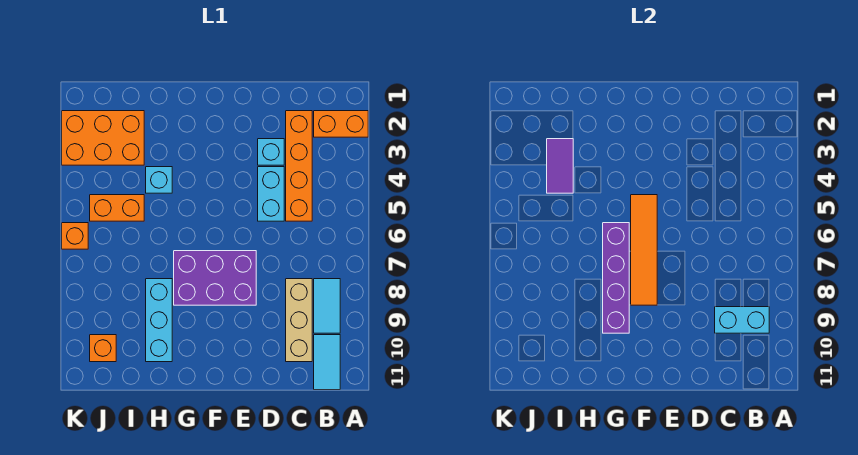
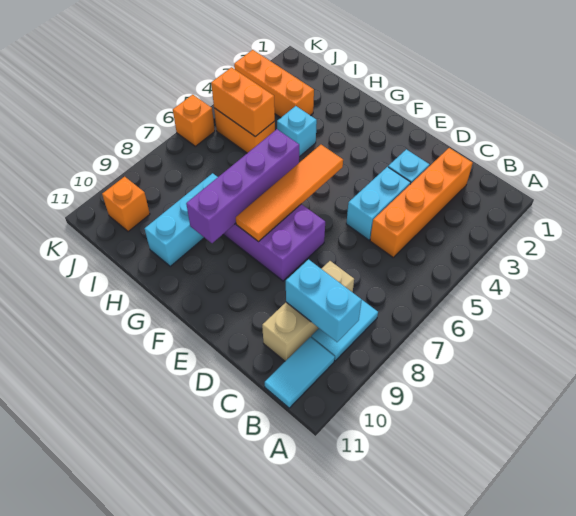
orange 1x2 brick [314,111,368,137] -> orange 1x2 brick moved to [211,67,275,137]
orange 2x3 brick [62,111,144,165] -> orange 1x3 brick [234,50,314,118]
purple 1x2 tile [547,139,573,193] -> none

